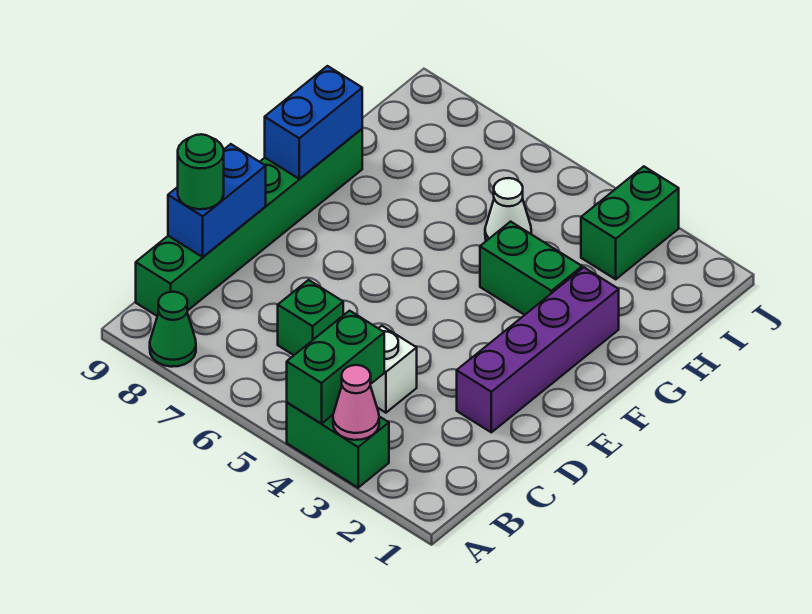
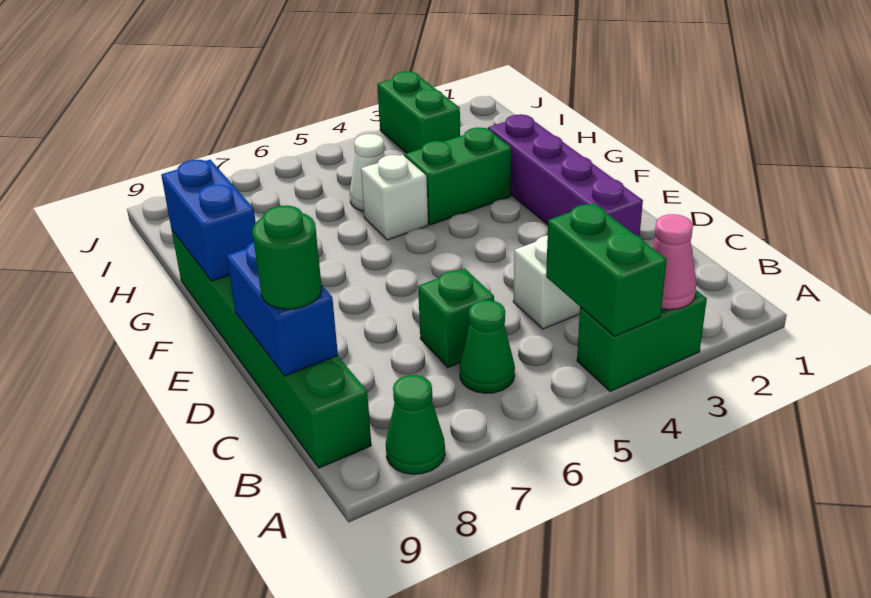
none -> green 1x1 cone [459,300,515,393]
none -> white 1x1 brick [361,155,428,240]

